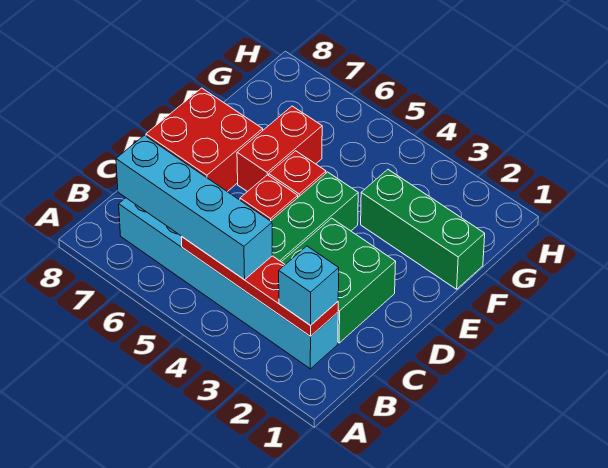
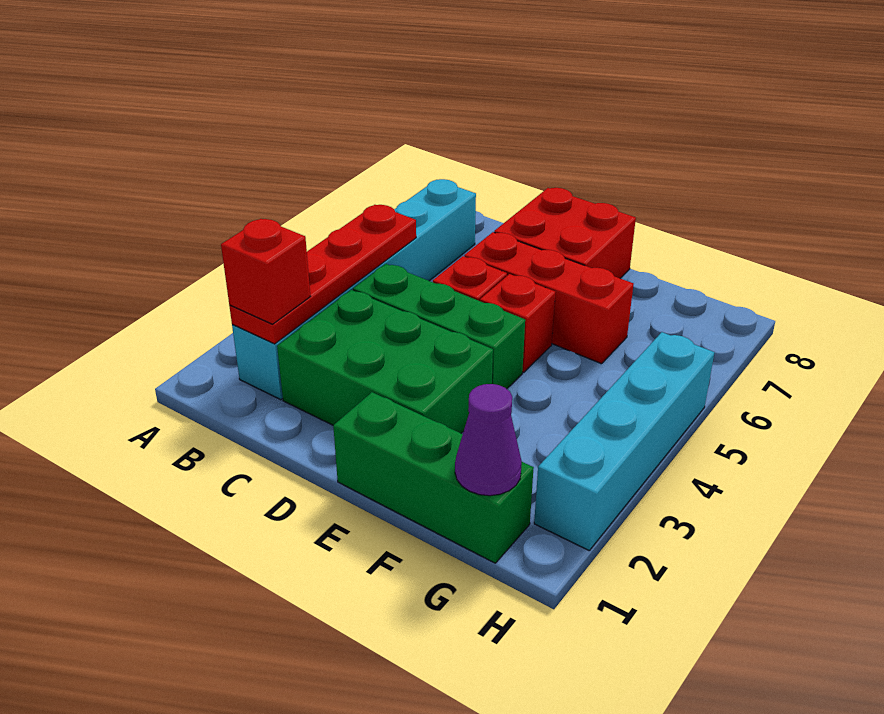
cyan 1x1 brick [279,246,339,325] -> red 1x1 brick [221,219,310,324]
cyan 1x4 brick [116,135,272,280] -> cyan 1x4 brick moved to [534,332,714,550]
green 2x2 brick [282,218,396,343] -> green 2x3 brick [277,290,493,433]
red 1x2 brick [237,106,322,192] -> red 1x3 brick [464,232,633,364]
green 1x3 brick [361,169,485,289] -> green 1x3 brick turned to [333,392,534,563]
none -> purple 1x1 cone [455,384,522,496]

